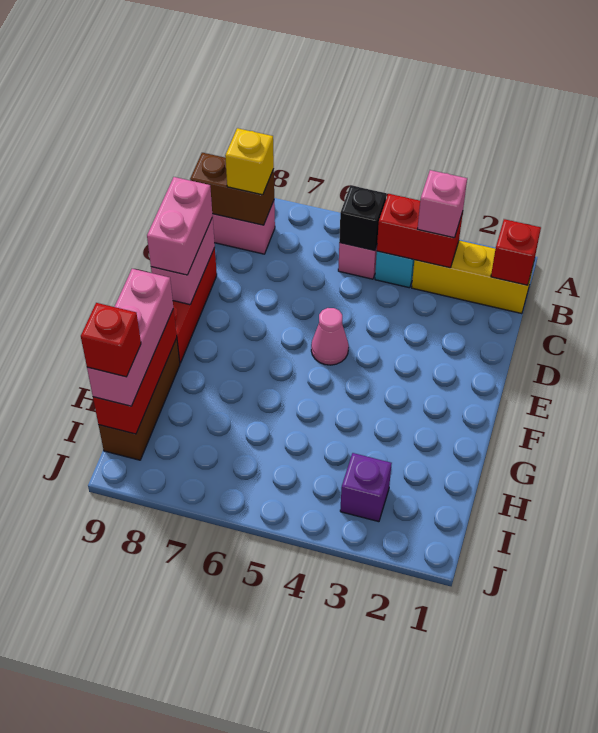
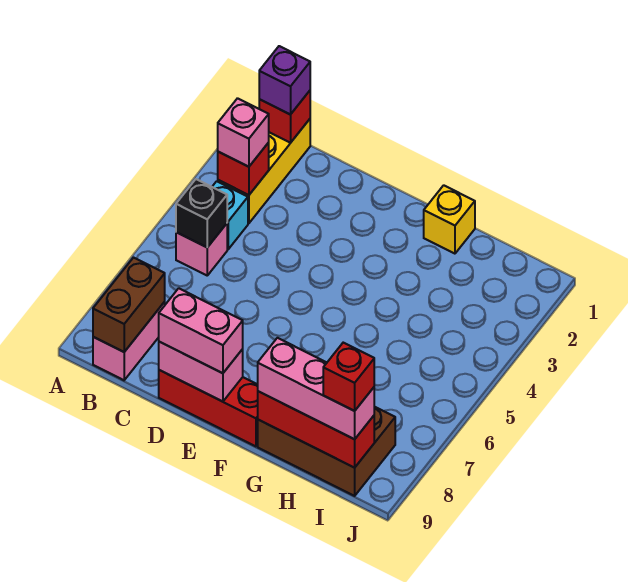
red 1x2 brick [377,194,463,268] -> red 1x1 brick [218,143,269,195]
yellow 1x1 brick [225,128,274,195] -> yellow 1x1 brick moved to [424,185,475,254]
pink 1x1 cone [311,308,349,365] -> none
brown 1x3 brick [99,338,180,460] -> brown 2x3 brick [258,407,395,496]
purple 1x1 brick [340,453,392,522] -> purple 1x1 brick moved to [259,46,310,115]

